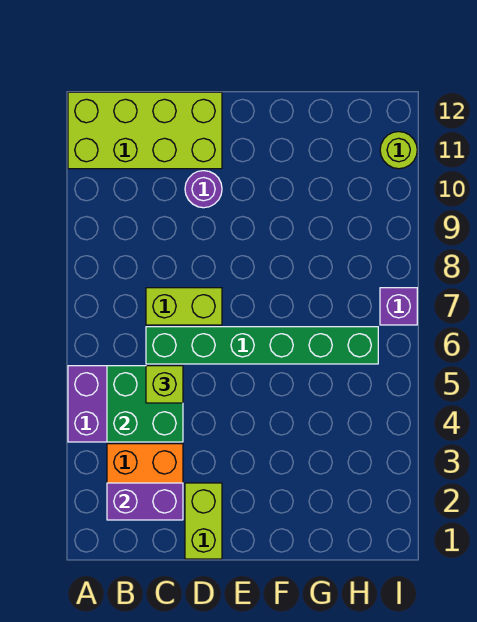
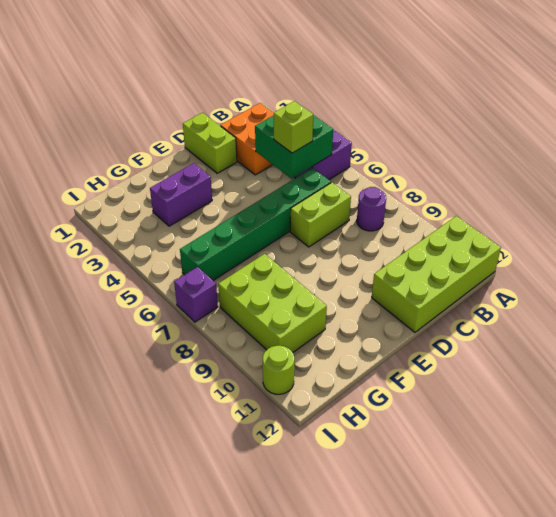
purple 1x2 brick [107,483,183,520] -> purple 1x2 brick moved to [150,163,212,226]
purple 1x1 round brick [185,171,222,208] -> purple 1x1 round brick moved to [357,187,386,231]
none -> lime 2x3 brick [218,254,327,352]

